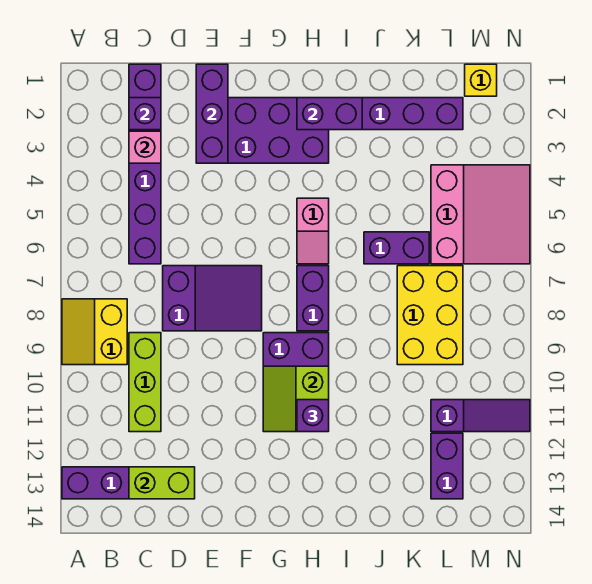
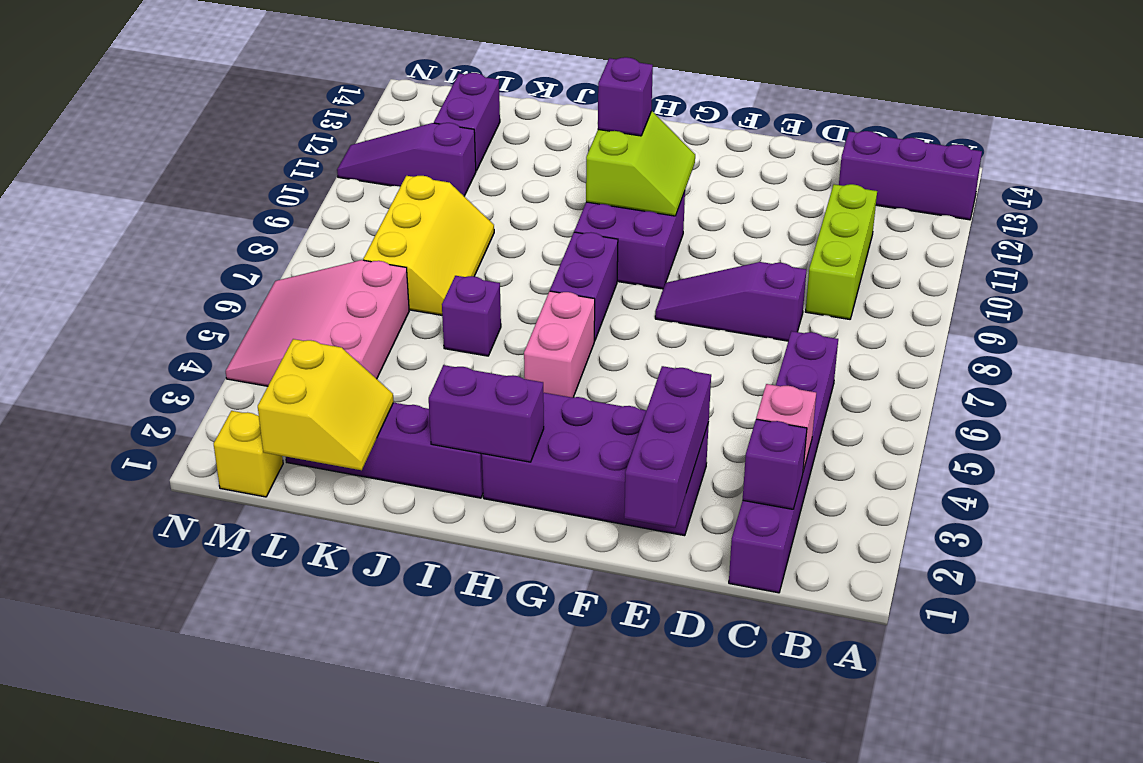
yellow 2x2 slope [62,299,127,365] -> yellow 2x2 slope moved to [258,339,394,470]
lime 1x2 brick [129,467,195,499] -> none
purple 2x3 slope [163,266,262,331] -> purple 1x3 slope [655,262,806,341]
pink 1x2 slope [297,198,329,264] -> pink 1x2 brick [524,291,595,398]
purple 1x2 brick [364,232,429,264] -> purple 1x1 brick [442,276,501,356]
yellow 2x3 brick [397,266,463,365] -> yellow 2x3 slope [363,176,494,315]

